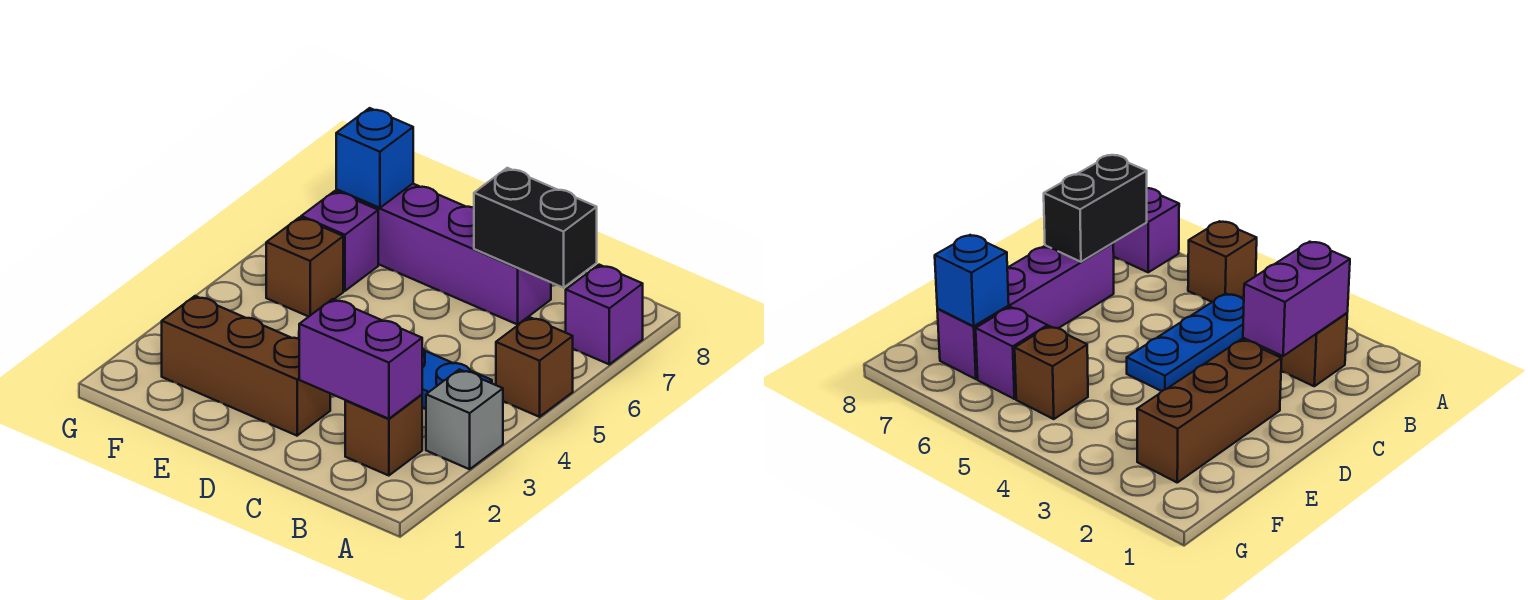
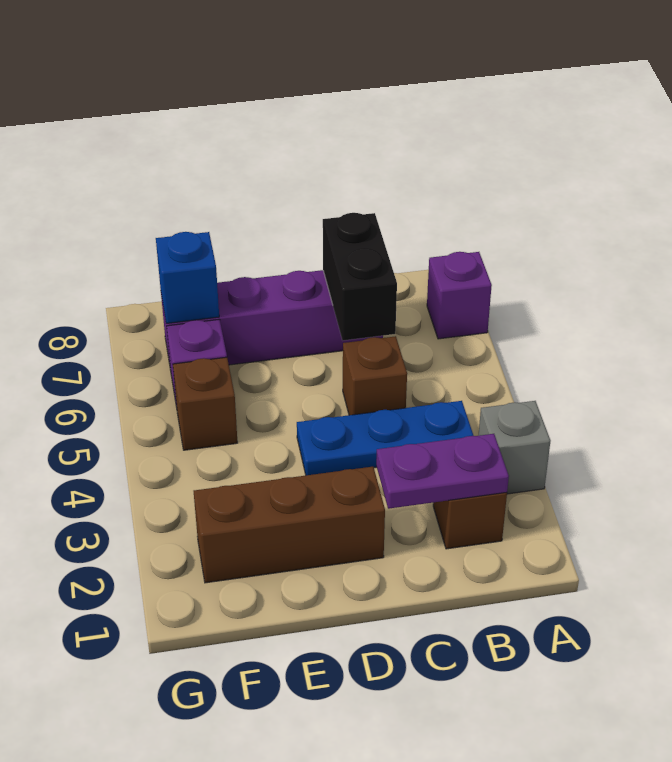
brown 1x1 brick [496,317,573,417] -> brown 1x1 brick moved to [343,336,407,415]
purple 1x2 brick [299,299,422,419] -> purple 1x2 plate [376,434,509,509]
black 1x2 brick [474,168,597,288] -> black 1x2 brick turned to [323,213,397,340]

